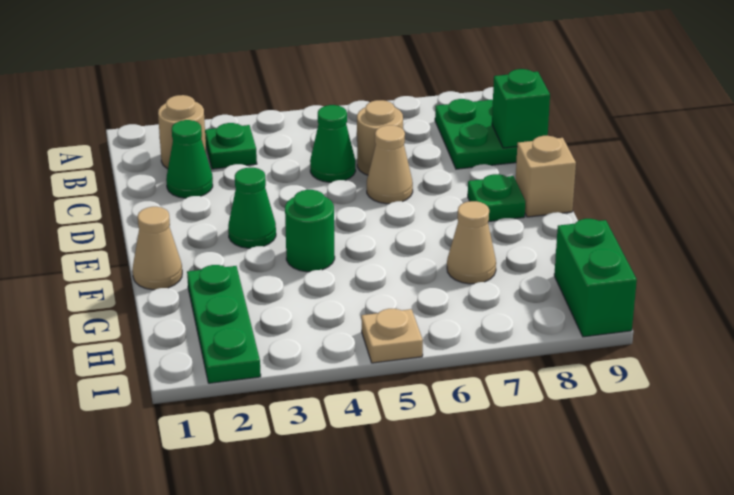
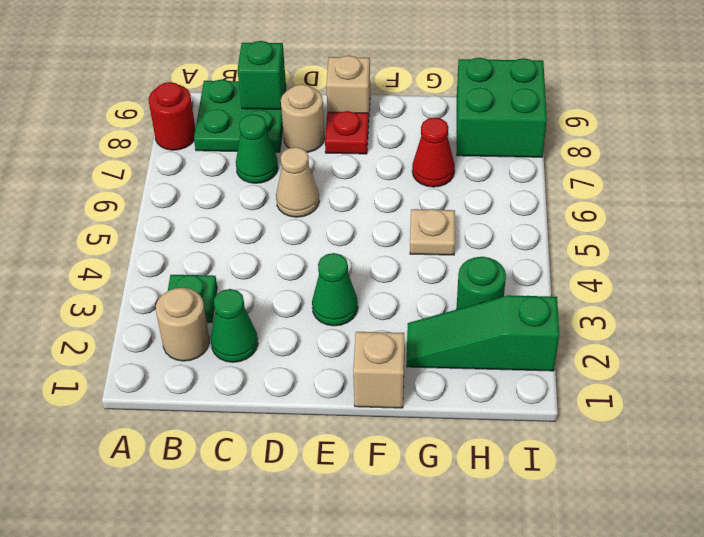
none -> red 1x1 round brick [149,82,195,150]
green 1x1 cone [310,105,356,182] -> green 1x1 cone moved to [236,114,278,183]
tan 1x1 round brick [357,100,403,175] -> tan 1x1 round brick moved to [281,84,325,152]
green 1x1 plate [468,174,525,221] -> red 1x1 plate [325,111,369,154]
tan 1x1 cone [133,207,182,290] -> tan 1x1 brick [353,332,404,408]
green 1x1 round brick [285,190,335,272] -> green 1x1 round brick moved to [457,257,506,309]
green 1x3 plate [187,265,261,383] -> green 1x3 slope [407,295,559,371]
tan 1x1 cone [447,201,496,284] -> red 1x1 cone [412,118,455,187]
green 1x2 brick [554,219,637,337] -> green 2x2 brick [457,58,547,157]
tan 1x1 plate [361,309,423,363] -> tan 1x1 plate moved to [410,209,455,255]

